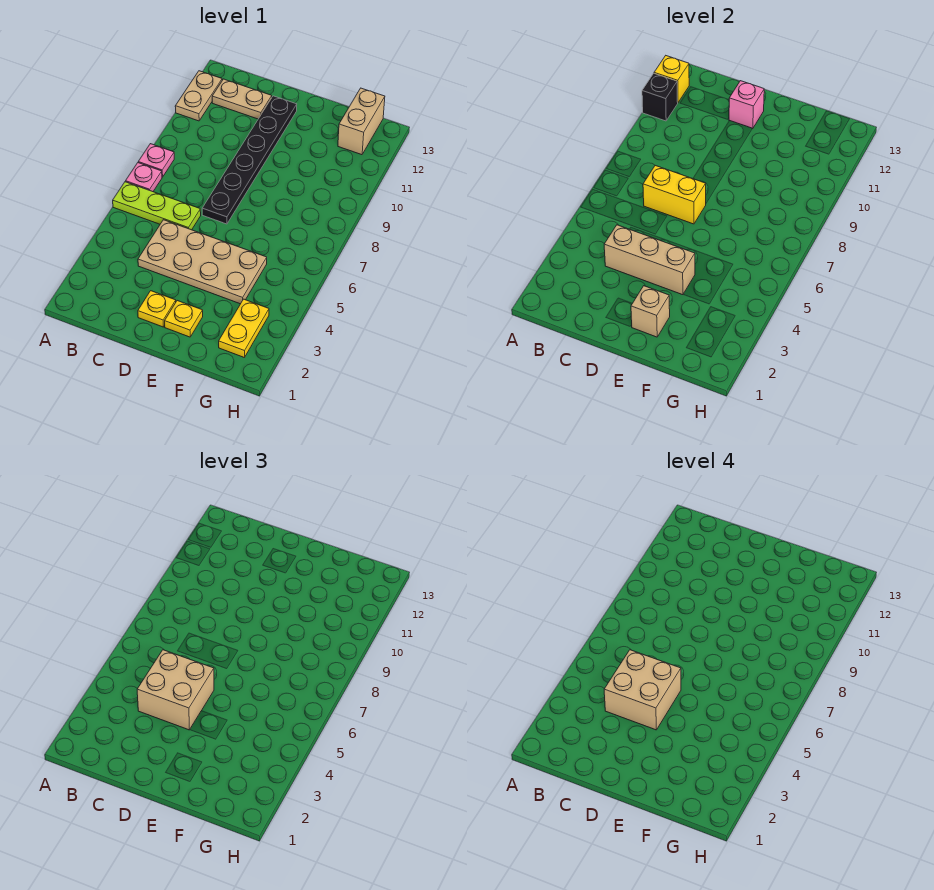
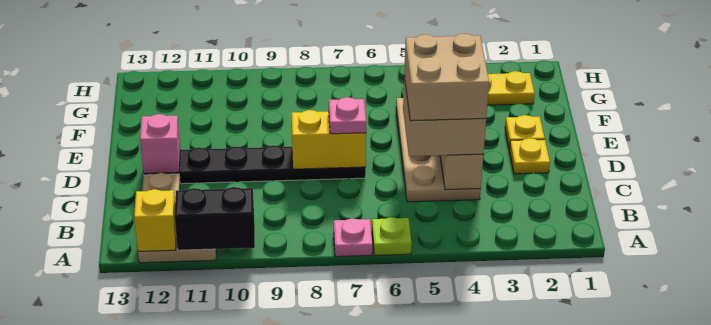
lime 1x3 plate [113,182,201,230] -> lime 1x1 plate [372,217,412,255]
pink 1x1 plate [138,144,174,177] -> pink 1x1 plate moved to [329,97,366,134]
black 1x1 brick [642,73,678,121] -> black 1x2 brick [175,187,255,250]
yellow 1x2 brick [643,166,706,224] -> yellow 1x2 brick turned to [292,110,366,169]
tan 1x1 brick [631,286,670,337] -> none
tan 1x2 brick [338,88,385,155] -> none

